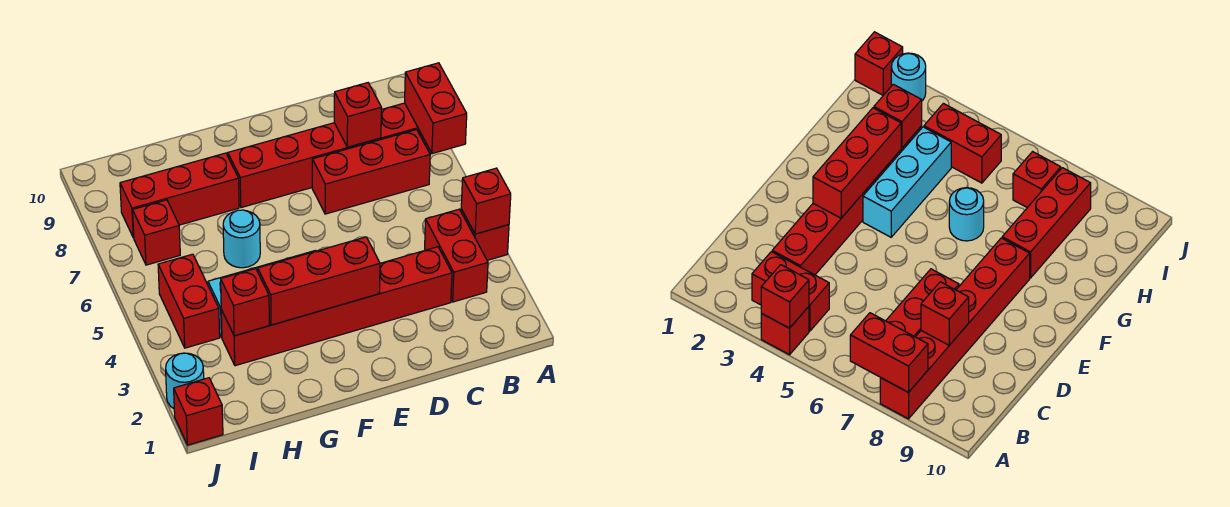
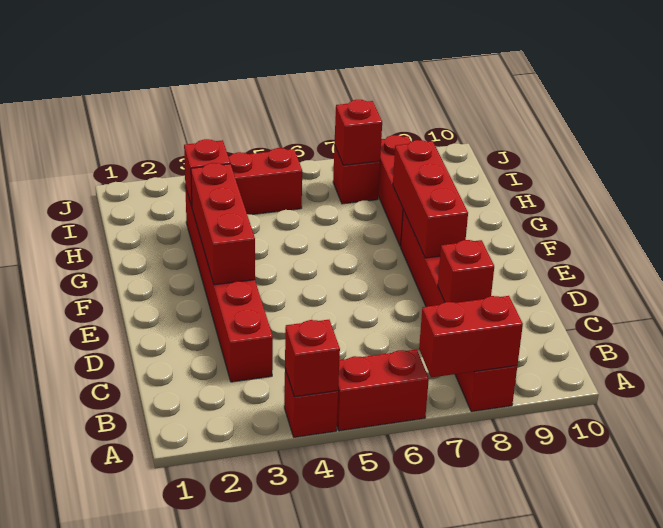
red 1x2 brick [425,209,488,302] -> red 1x2 brick moved to [337,349,429,431]
red 1x3 brick [312,130,430,214] -> red 1x3 brick moved to [393,140,468,258]
cyan 1x3 brick [863,127,951,237] -> none
cyan 1x1 round brick [223,210,260,268] -> none
red 1x1 brick [174,378,223,445] -> red 1x1 brick moved to [335,100,382,165]
cyan 1x1 round brick [166,353,204,409] -> none

